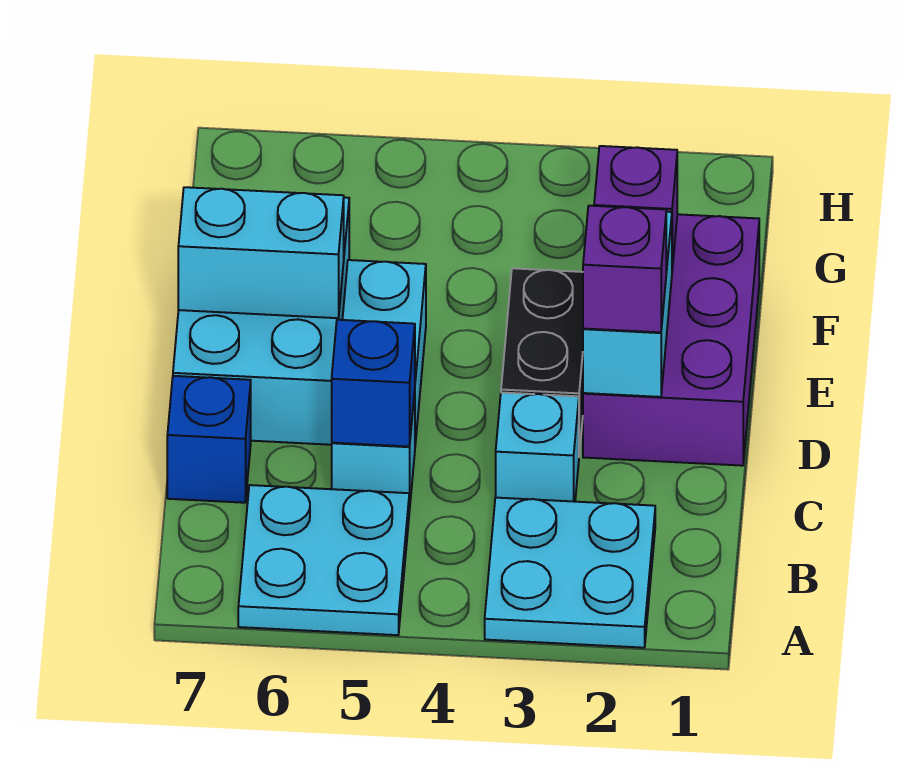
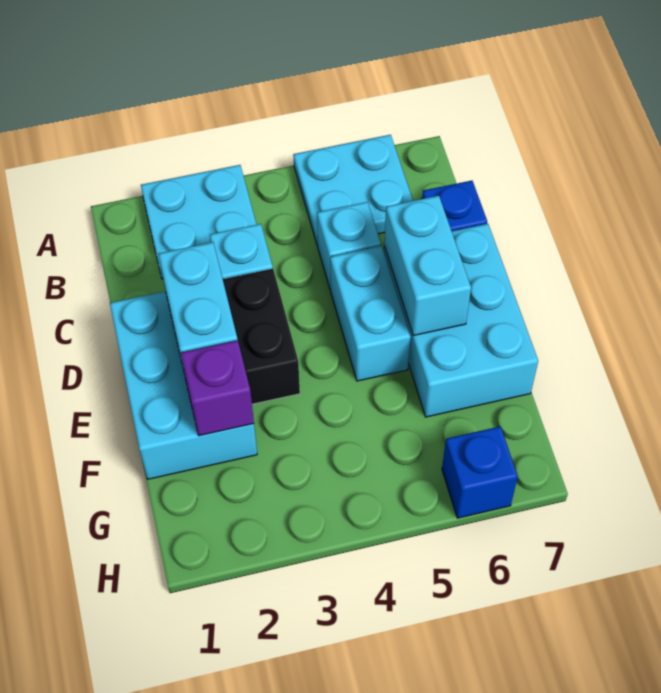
blue 1x1 brick [332,320,415,447] -> blue 1x1 brick moved to [442,426,518,518]
purple 2x3 brick [583,214,759,466] -> cyan 2x3 brick [110,291,257,479]
purple 1x1 brick [583,206,666,332] -> none
cyan 1x2 brick [178,187,344,318] -> cyan 1x2 brick turned to [384,196,471,336]

